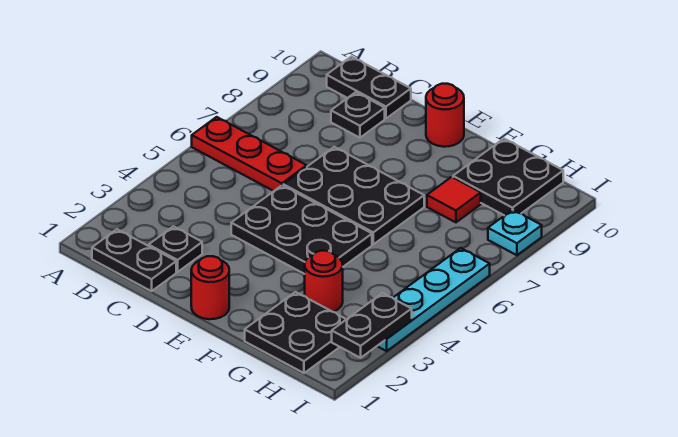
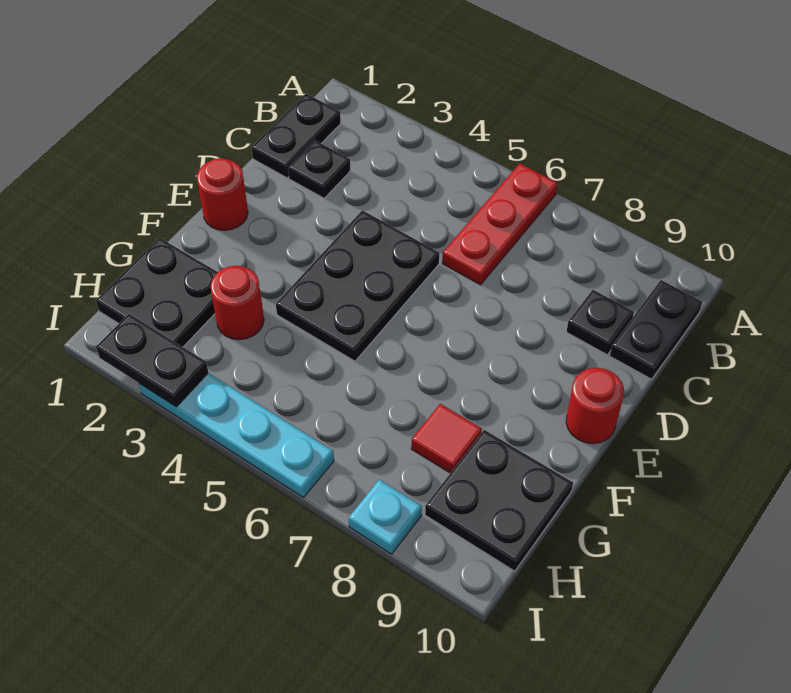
black 2x3 plate [283,147,424,244] -> none

